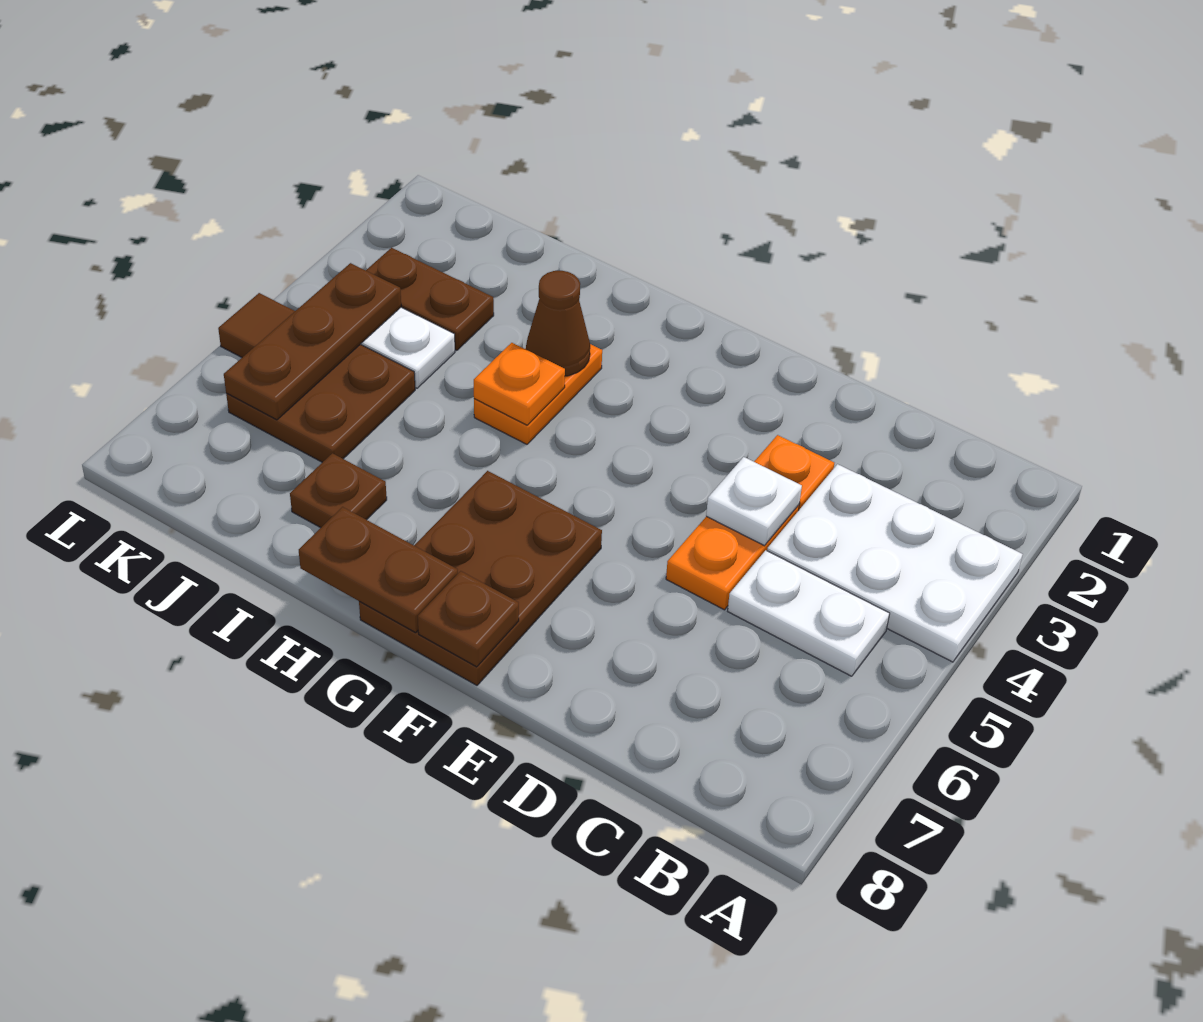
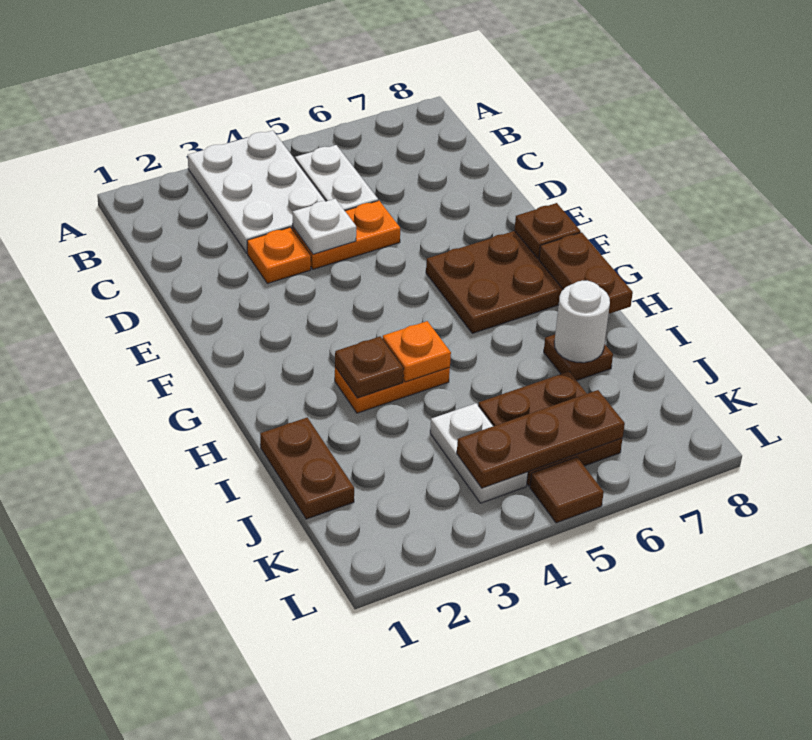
brown 1x1 cone [526,271,590,376] -> brown 1x1 plate [335,336,404,398]
none -> white 1x1 round brick [554,281,610,363]
brown 1x2 plate [366,248,494,350] -> brown 1x2 plate moved to [260,418,354,519]

